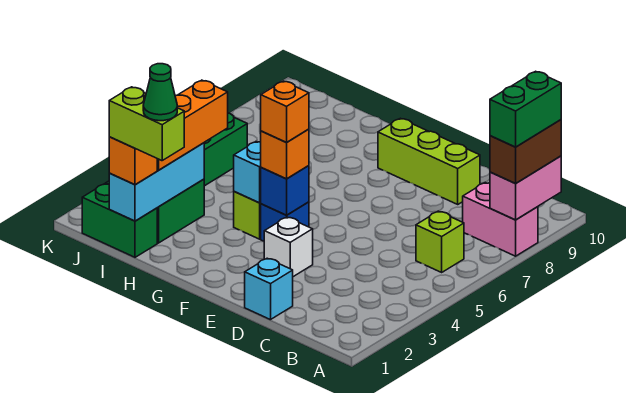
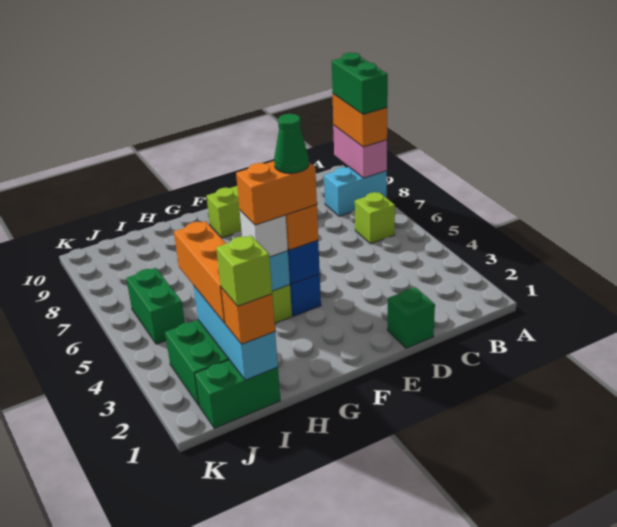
pink 1x2 brick [463,183,538,256] -> cyan 1x2 brick [324,167,387,216]
brown 1x2 brick [490,120,561,183] -> orange 1x2 brick [333,94,387,147]
cyan 1x1 brick [245,258,293,320] -> green 1x1 brick [387,287,435,348]
white 1x1 brick [264,217,313,277] -> white 1x1 brick moved to [240,211,288,257]
orange 1x1 brick [261,81,309,143] -> orange 1x2 brick [236,161,317,225]
lime 1x2 brick [109,87,184,161] -> lime 1x1 brick [216,236,272,306]
green 1x1 cone [143,64,177,121] -> green 1x1 cone moved to [274,114,309,173]

